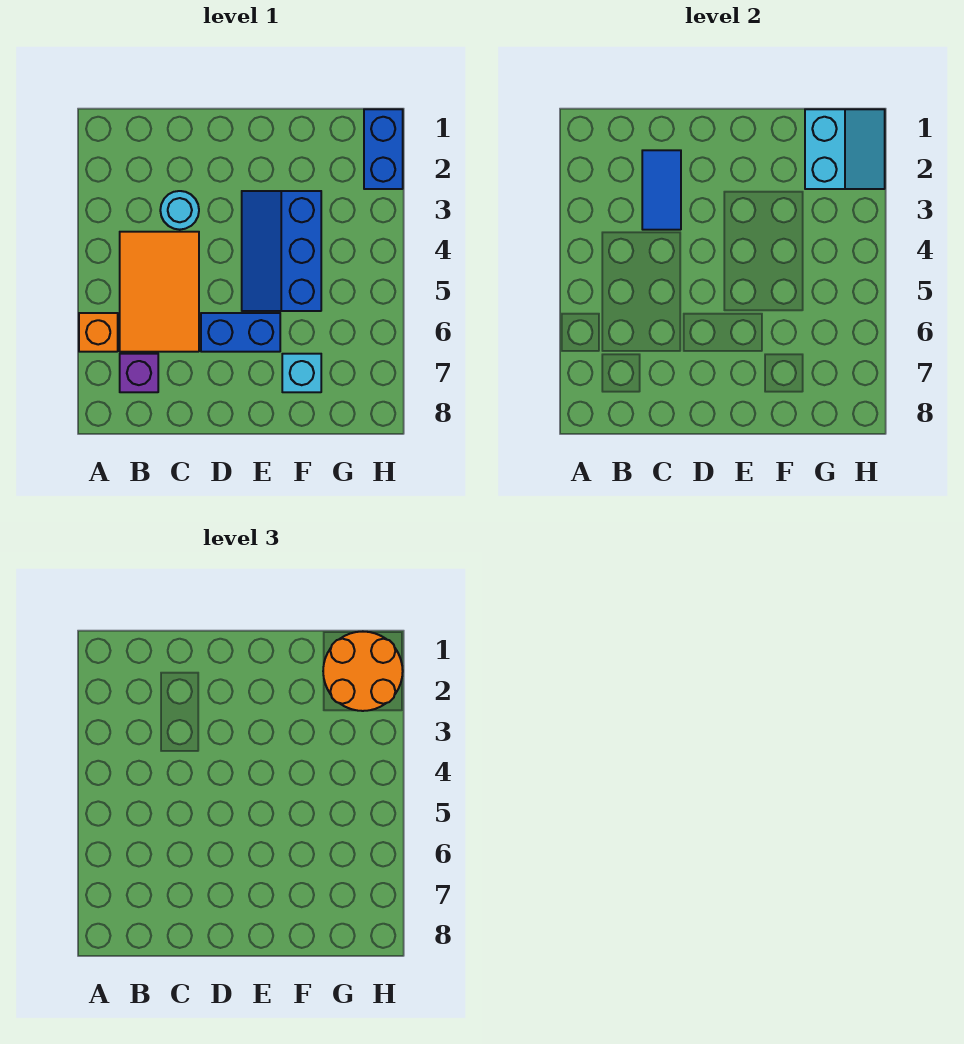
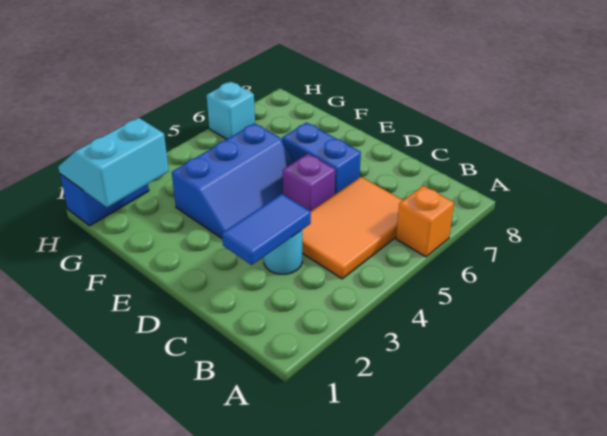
purple 1x1 brick [120,354,158,392] -> purple 1x1 brick moved to [283,154,335,211]
cyan 1x1 brick [282,354,321,392] -> cyan 1x1 brick moved to [207,82,255,139]
orange 2x2 round brick [323,632,403,711] -> none

